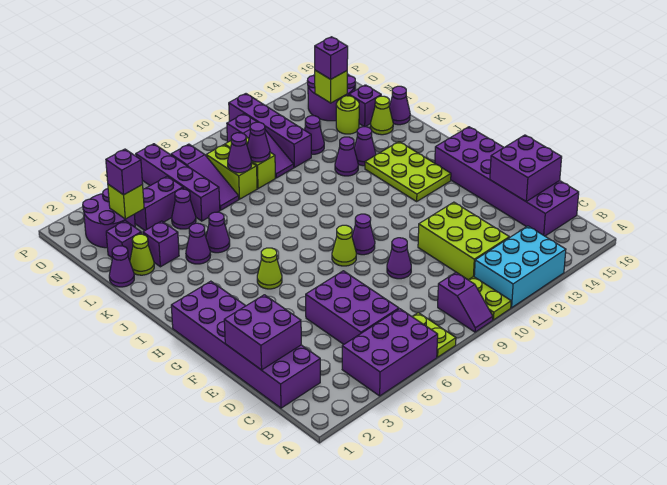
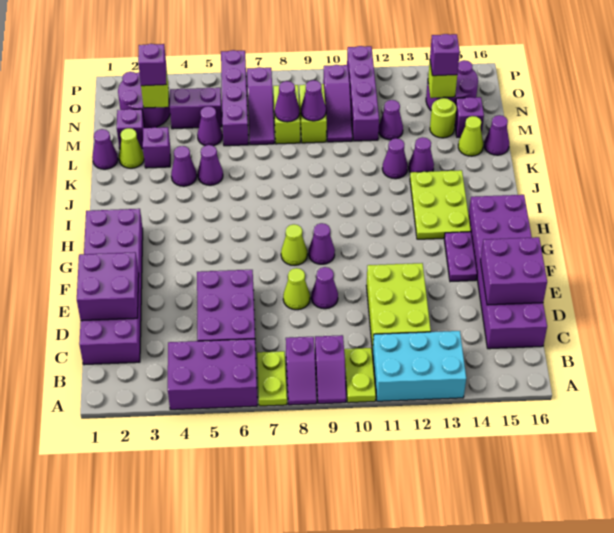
none -> purple 1x2 slope [286,337,317,405]
none -> purple 1x2 plate [444,232,477,282]
lime 1x1 cone [257,248,282,289] -> lime 1x1 cone moved to [283,268,310,310]

